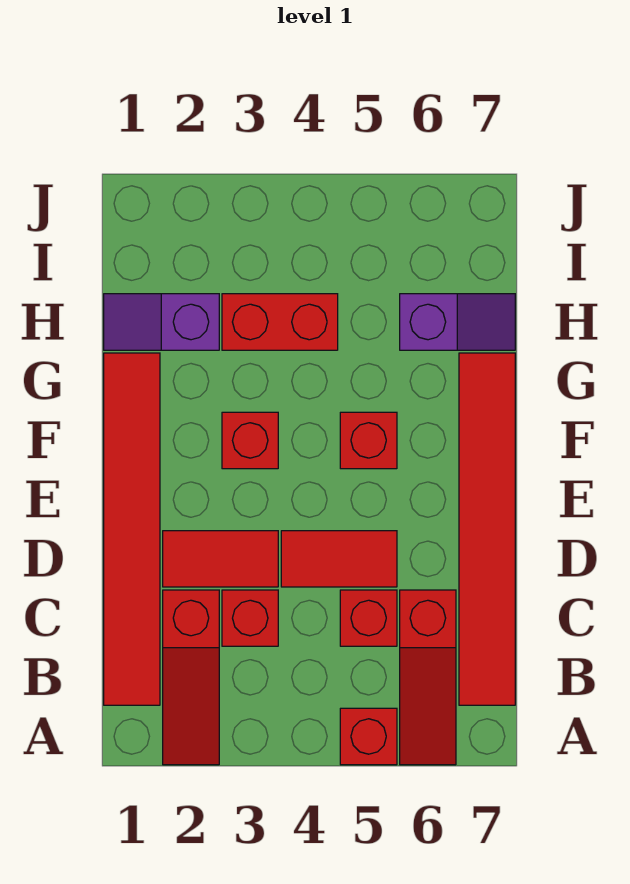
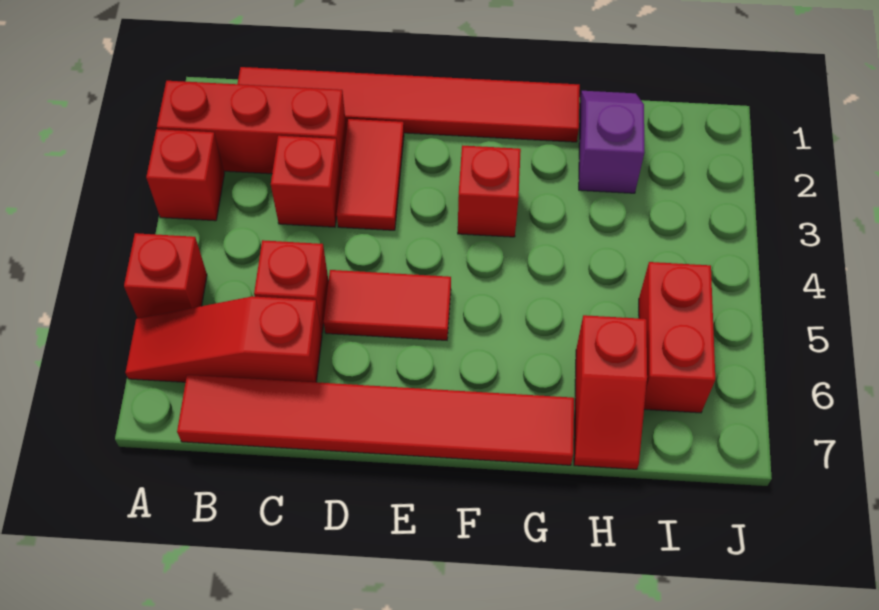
red 1x3 slope [163,590,219,765] -> red 1x3 brick [157,81,347,176]
red 1x2 tile [281,531,397,587] -> red 1x2 tile turned to [324,270,451,340]
red 1x1 brick [340,412,397,469] -> red 1x1 brick moved to [146,129,225,221]
red 1x2 brick [222,294,338,350] -> red 1x2 brick moved to [639,262,715,413]
purple 1x2 slope [400,294,515,350] -> red 1x2 slope [574,315,647,469]

